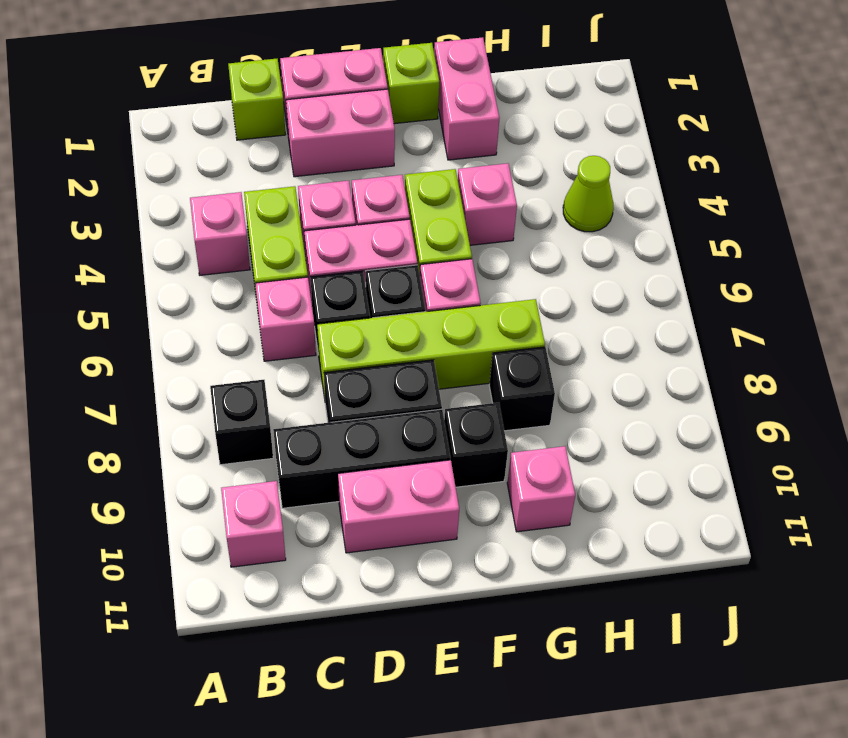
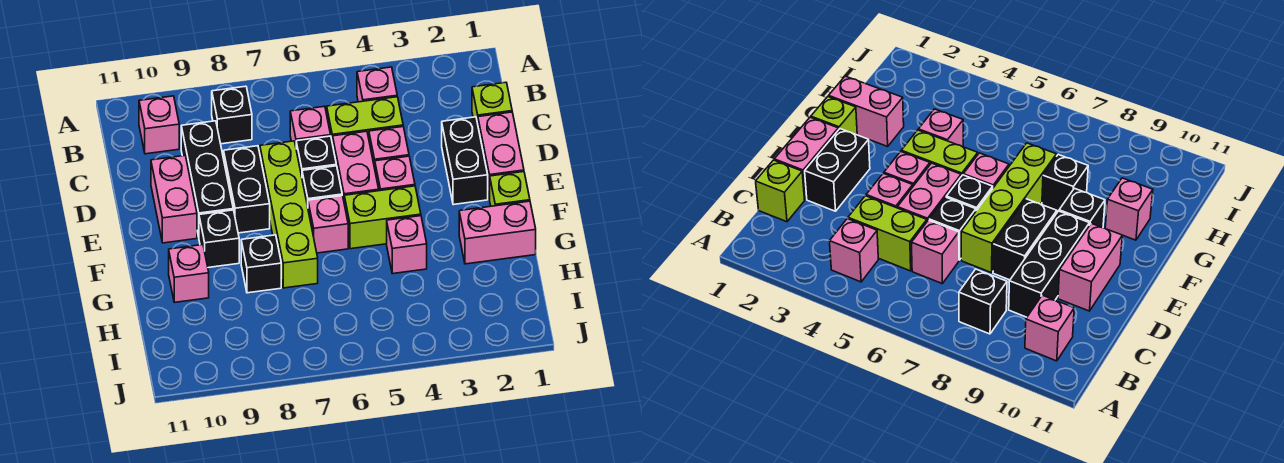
pink 1x2 brick [286,89,395,177] -> black 1x2 brick [442,117,488,205]
lime 1x1 cone [563,156,614,232] -> none

